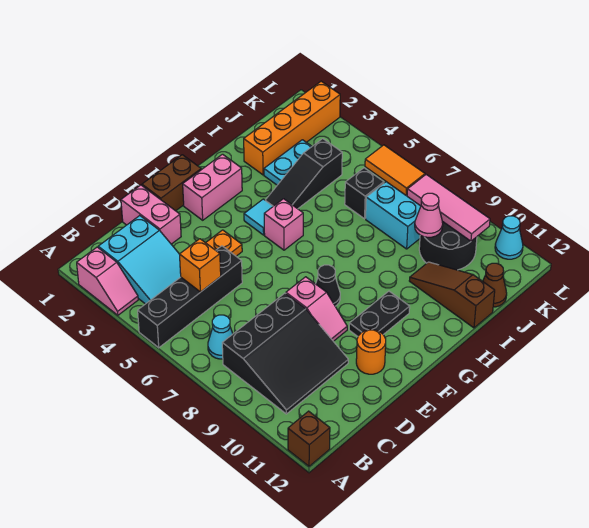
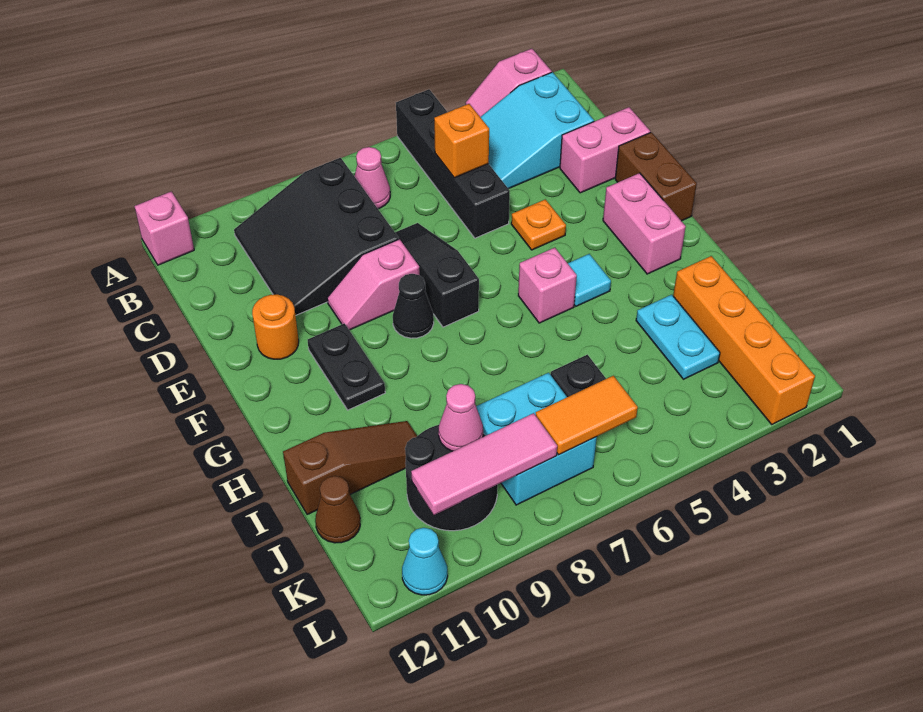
brown 1x1 brick [288,411,330,466] -> pink 1x1 brick [135,191,194,265]
cyan 1x1 cone [208,315,233,359] -> pink 1x1 cone [354,147,390,209]
black 1x3 slope [265,139,342,209] -> black 1x3 slope moved to [395,223,479,327]

